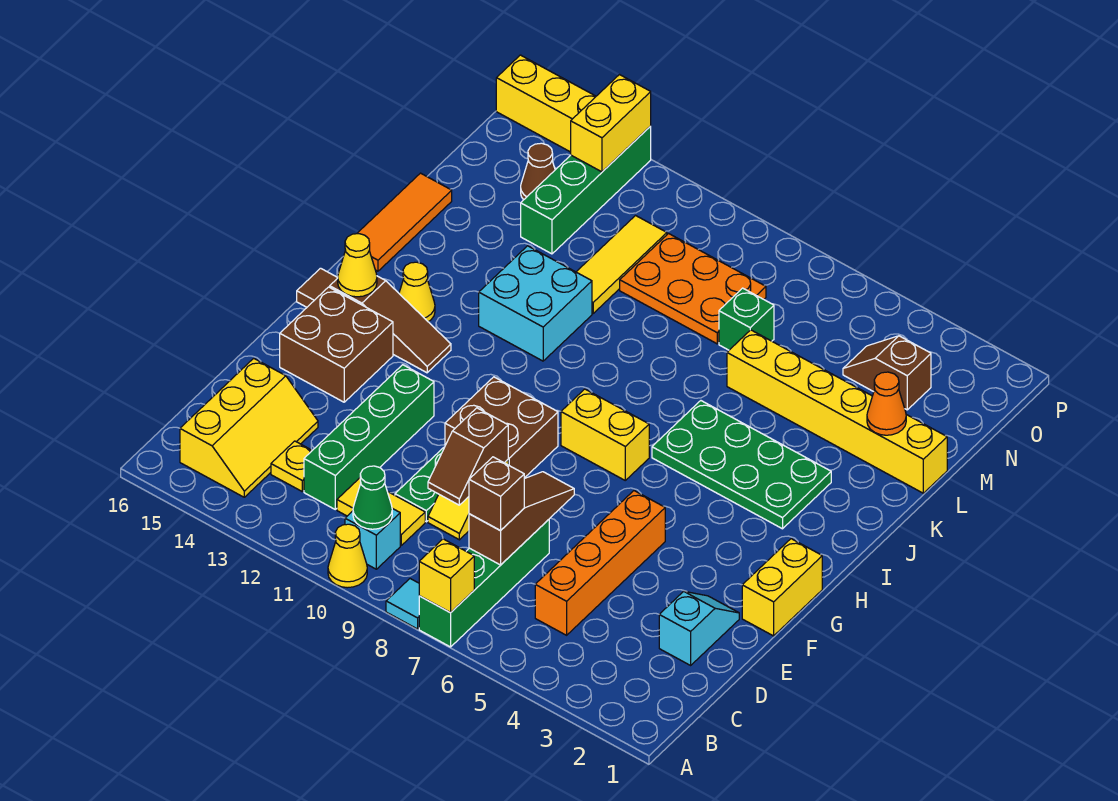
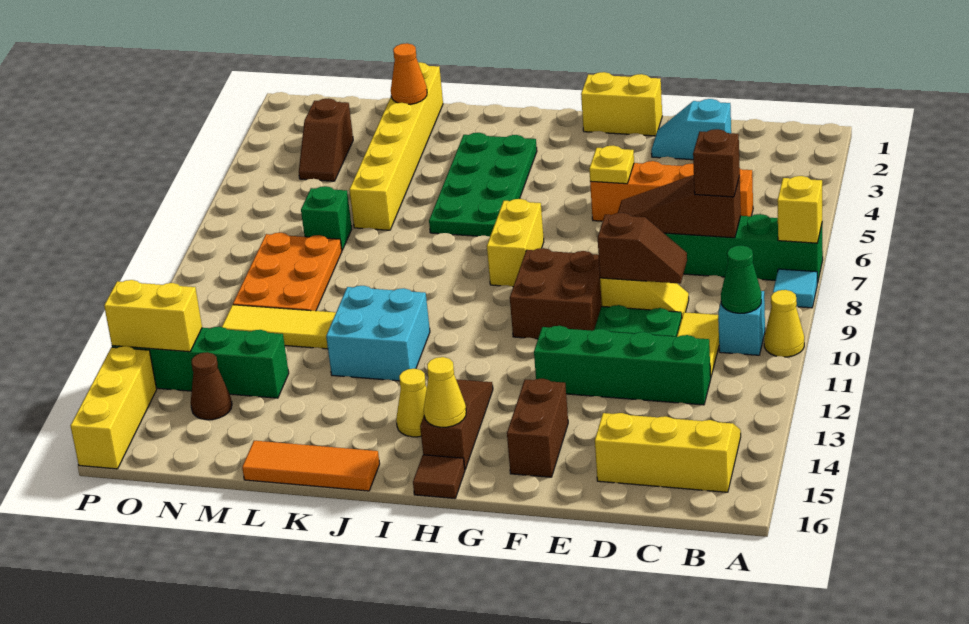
yellow 1x1 plate [271,441,312,491] -> yellow 1x1 plate moved to [589,146,634,184]
brown 2x2 brick [280,287,393,402] -> brown 1x2 brick [507,379,568,477]

